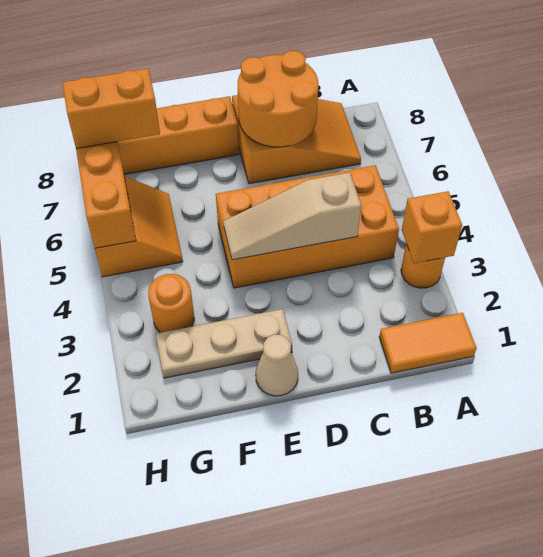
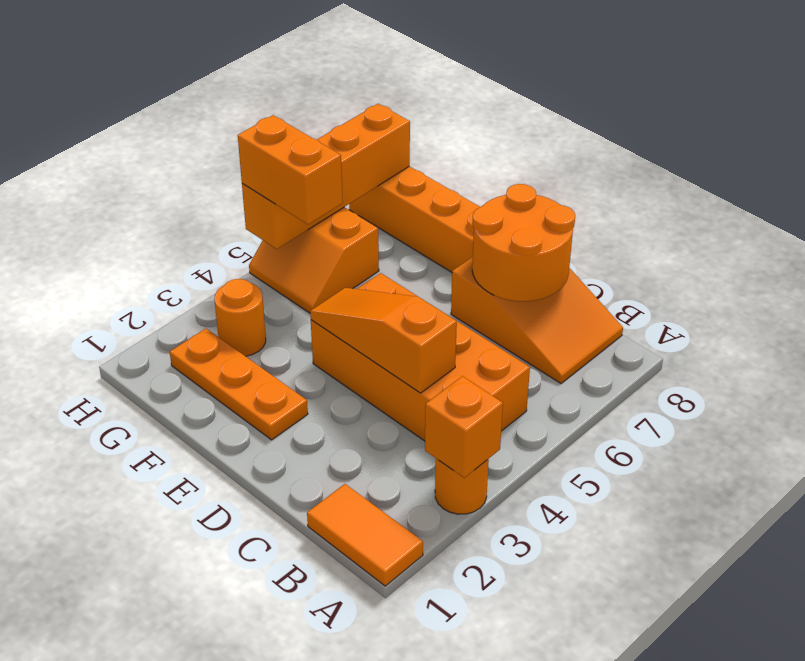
tan 1x3 slope [223,173,361,260] -> orange 1x3 slope [310,288,457,393]
tan 1x1 cone [256,335,298,396] -> none
tan 1x3 plate [156,309,292,378] -> orange 1x3 plate [170,329,308,440]
orange 2x2 slope [95,176,183,277] -> orange 2x2 slope turned to [249,207,379,313]
orange 1x2 brick [62,69,160,149] -> orange 1x2 brick moved to [238,115,343,224]

